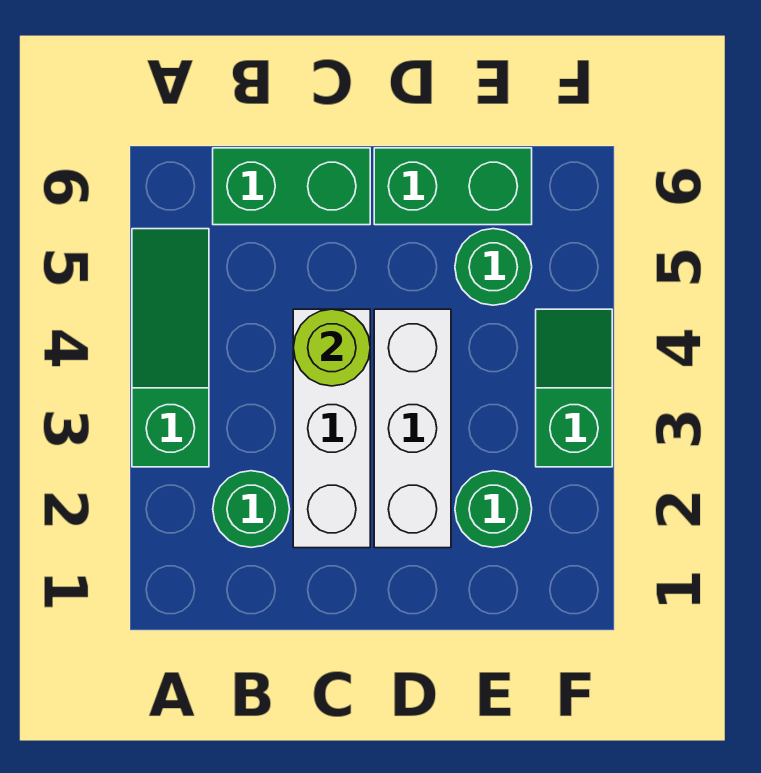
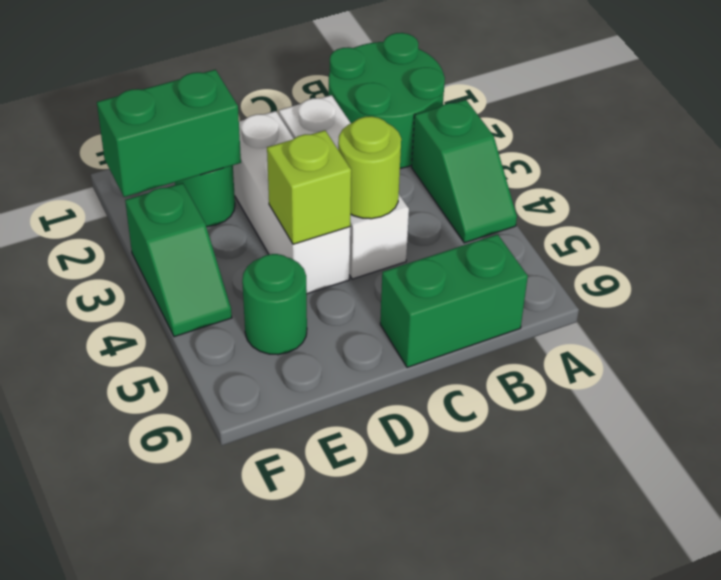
green 1x3 slope [132,229,209,467] -> green 1x2 slope [412,100,517,243]
green 1x1 round brick [213,471,290,548] -> green 2x2 round brick [329,33,445,168]
none -> lime 1x1 brick [267,130,351,244]
green 1x2 brick [374,148,532,225] -> green 1x2 brick moved to [97,70,241,197]

